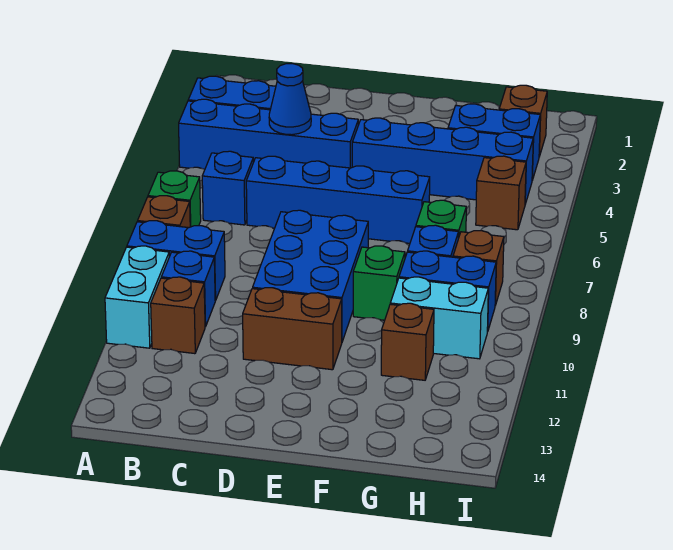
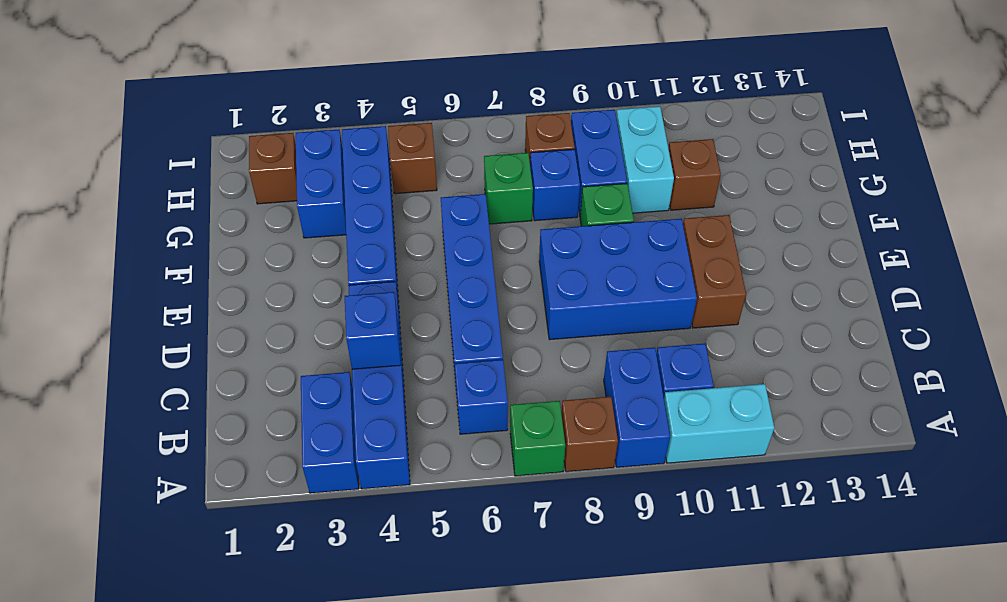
brown 1x1 brick [151,277,205,354] -> none
blue 1x1 cone [269,64,311,135] -> blue 1x1 brick [345,292,401,369]

